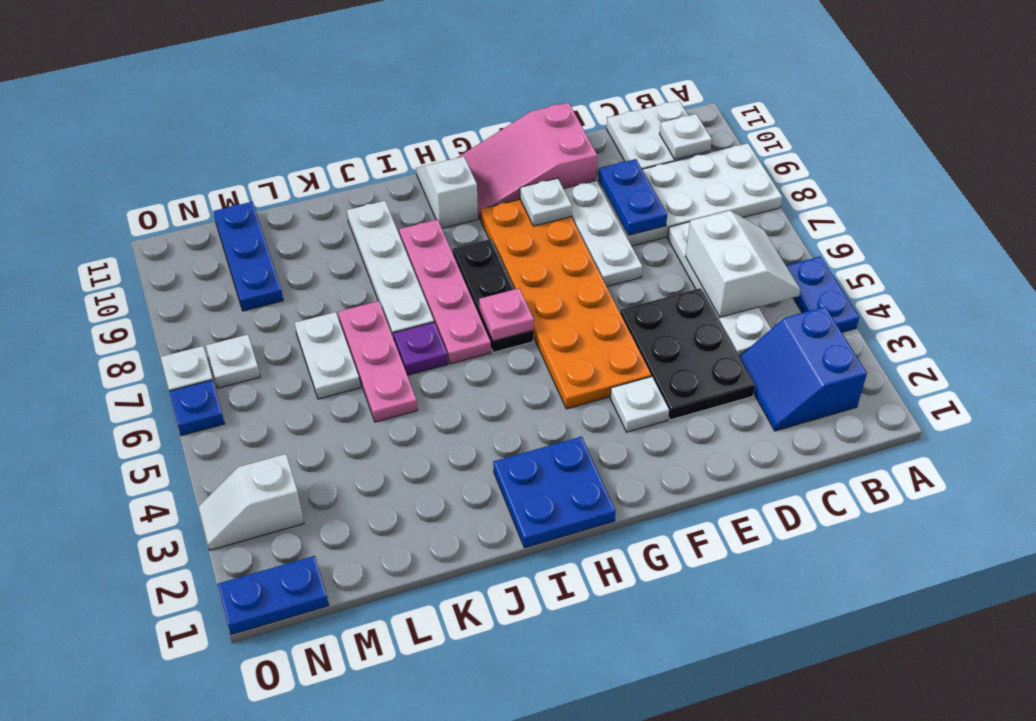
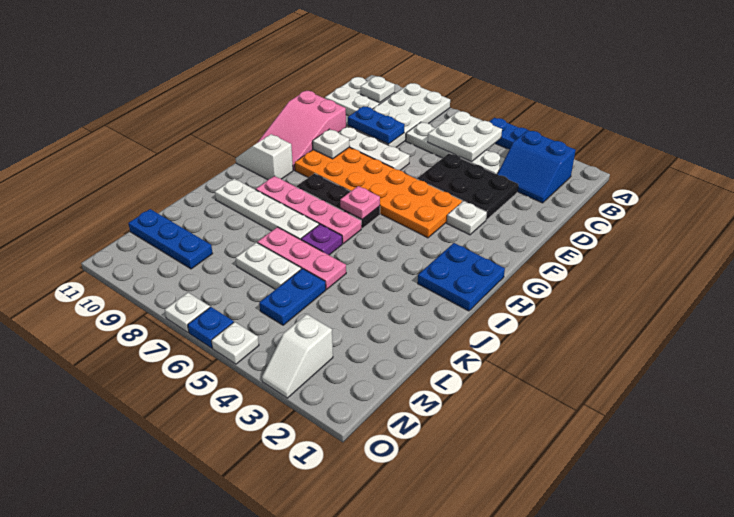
white 2x2 slope [685,210,800,317] -> white 2x2 plate [428,111,502,162]
blue 1x2 plate [217,556,329,635] -> blue 1x2 plate moved to [259,269,326,325]
white 1x1 plate [206,335,260,388] -> white 1x1 plate moved to [211,322,259,364]

